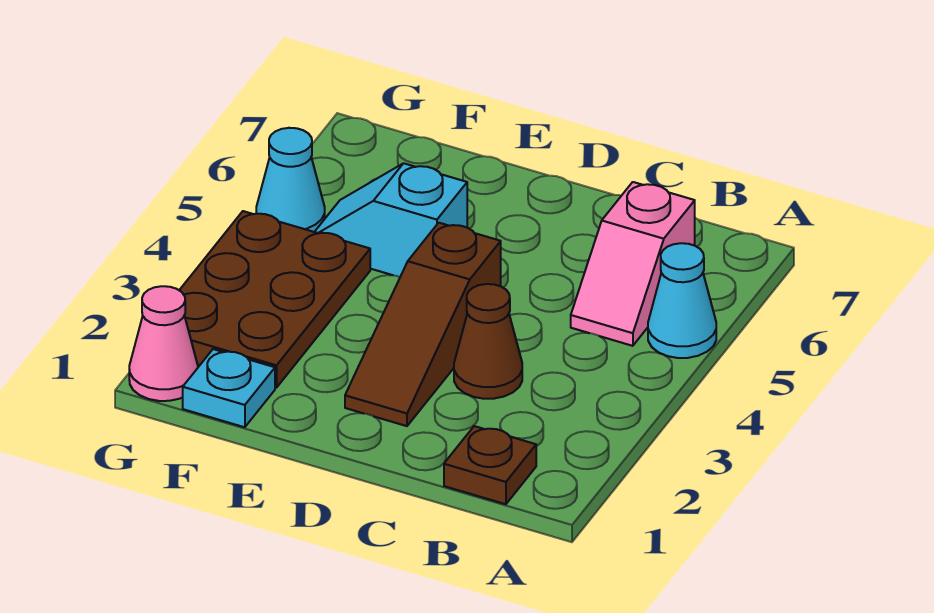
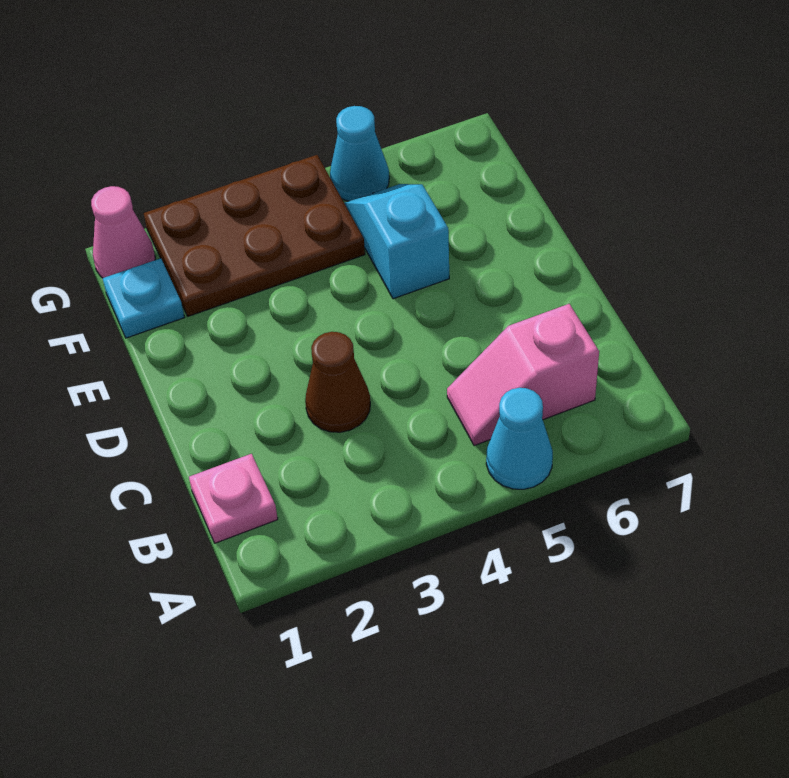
brown 1x1 plate [444,426,536,504] -> pink 1x1 plate [189,454,278,543]
brown 1x3 slope [345,223,501,426] -> none

